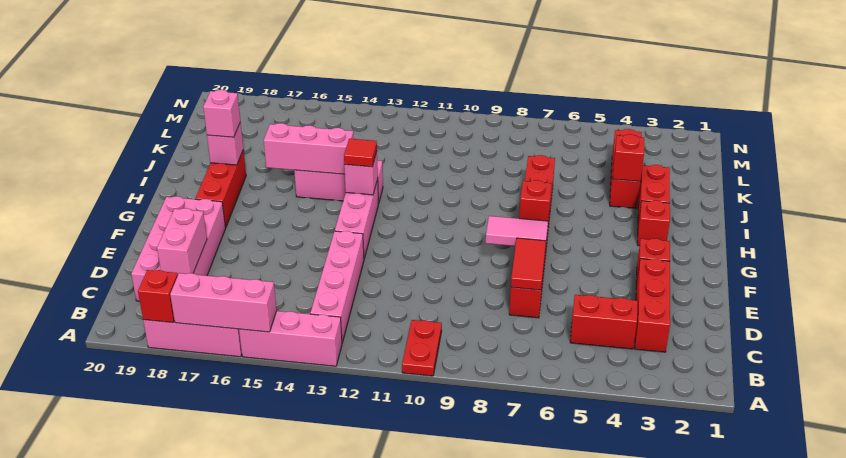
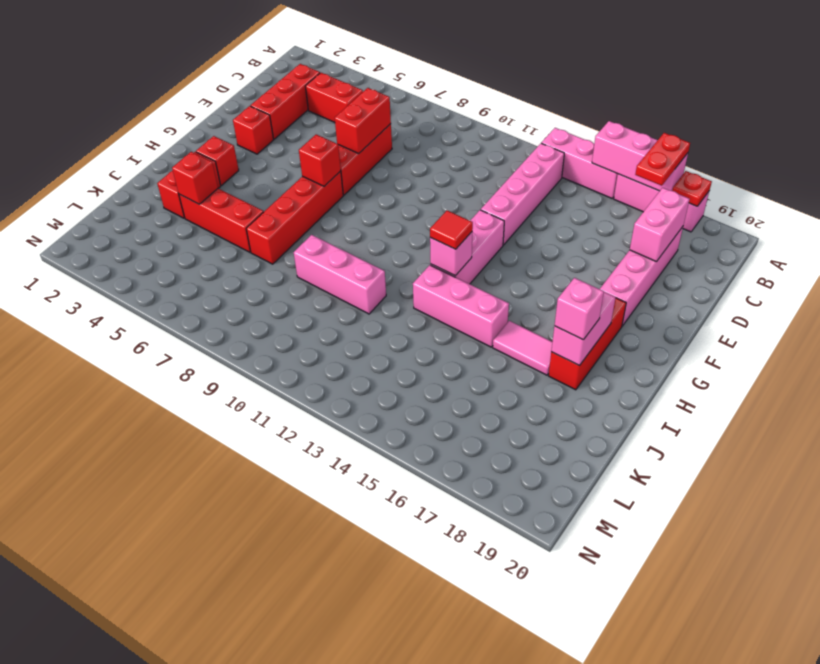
red 1x2 plate [402,320,442,376] -> red 1x2 plate moved to [635,133,690,186]
red 1x1 brick [138,270,178,323] -> red 1x1 plate [672,171,712,206]
pink 2x4 brick [131,196,226,301] -> pink 1x4 brick [600,227,683,326]
red 1x2 tile [511,238,546,290] -> red 1x2 brick [335,88,391,153]
pink 1x2 tile [486,216,548,246] -> pink 1x2 tile moved to [493,321,552,375]
pink 1x3 brick [264,123,354,174] -> pink 1x3 brick moved to [294,235,386,314]
pink 1x1 brick [207,122,243,165] -> pink 1x2 brick [551,292,616,366]
red 1x3 brick [610,129,642,208] -> red 1x3 brick turned to [179,188,263,252]

